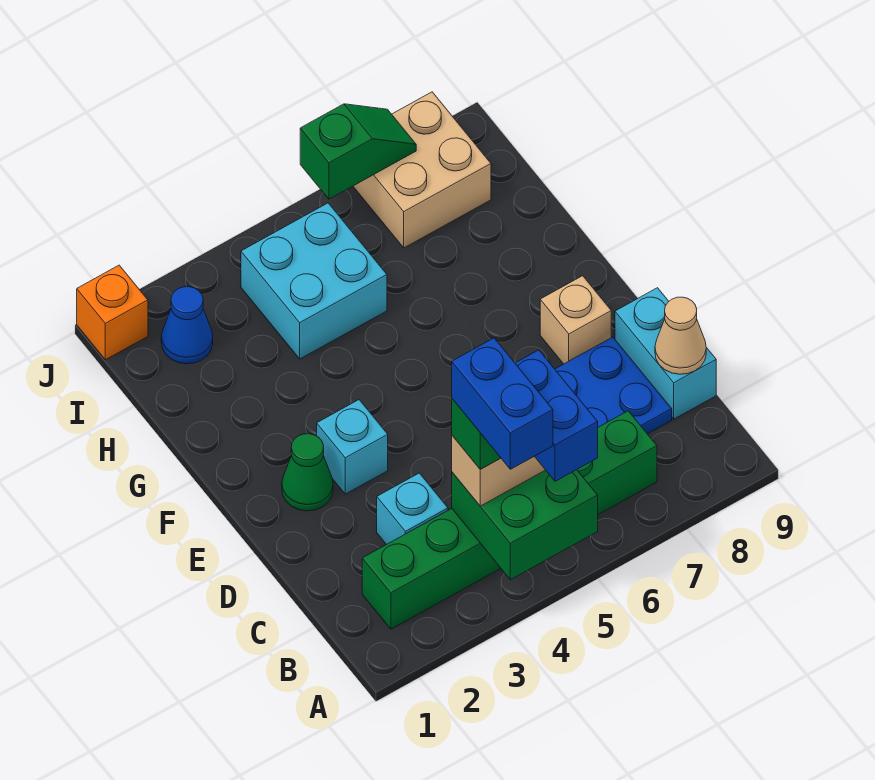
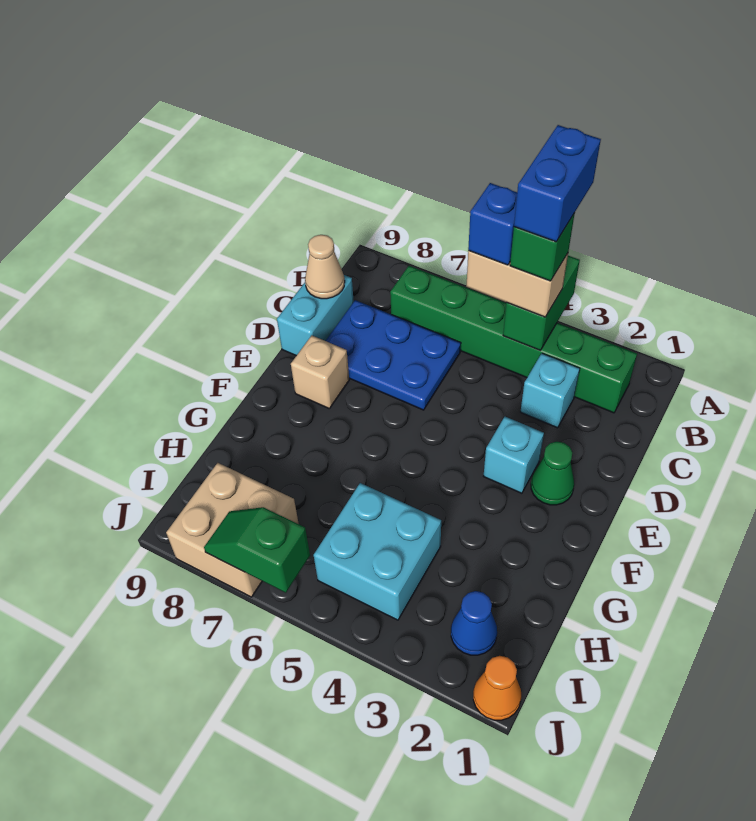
green 2x2 brick [452,470,598,580] -> green 1x2 brick [503,256,580,350]
blue 1x2 brick [515,350,598,481] -> blue 1x1 brick [468,183,517,265]
orange 1x1 brick [77,265,148,360] -> orange 1x1 cone [473,656,521,720]

